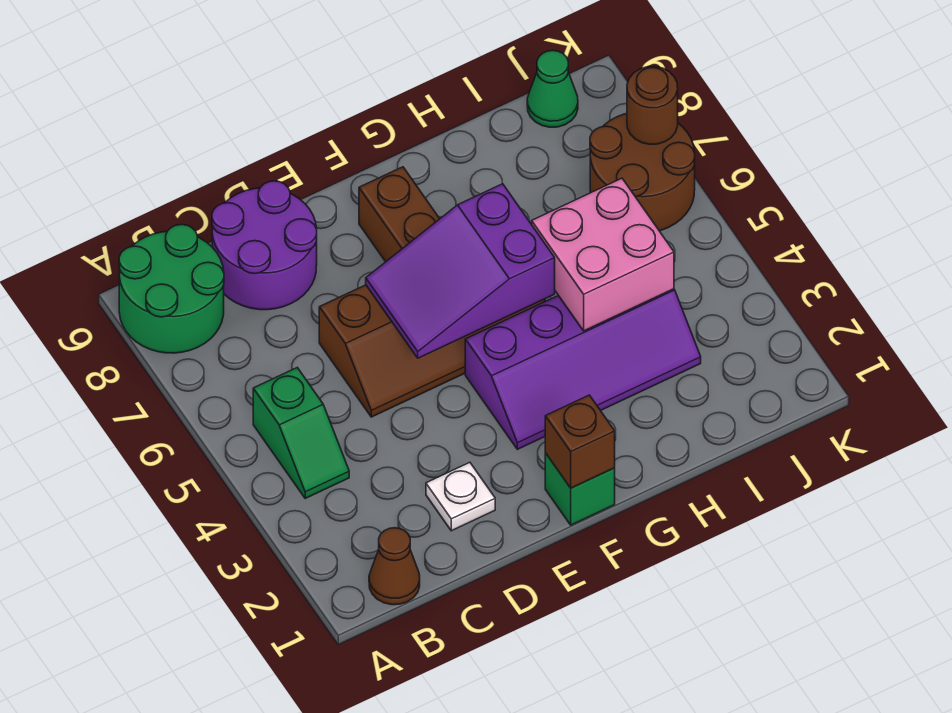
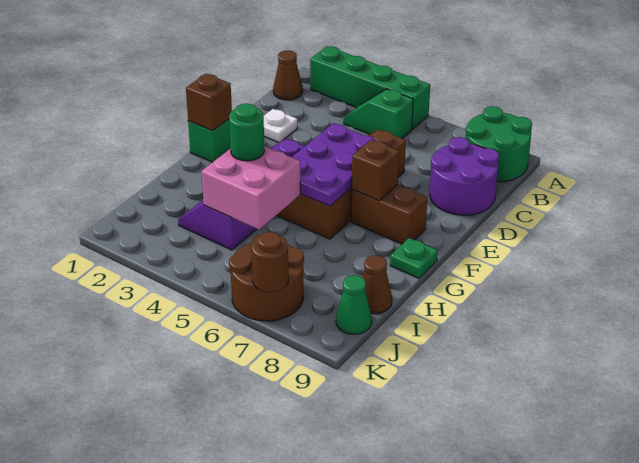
none -> green 1x4 brick [310,46,430,129]
purple 2x3 slope [366,184,555,358] -> purple 2x3 plate [292,123,388,206]
none -> brown 1x1 brick [352,140,399,201]
none -> green 1x1 plate [390,238,438,278]
none -> green 1x1 round brick [229,104,265,161]
none -> brown 1x1 cone [362,255,392,314]

